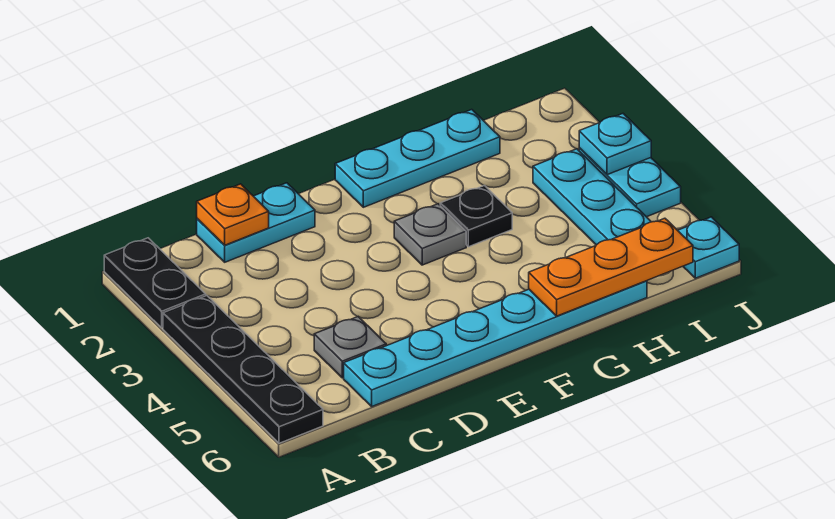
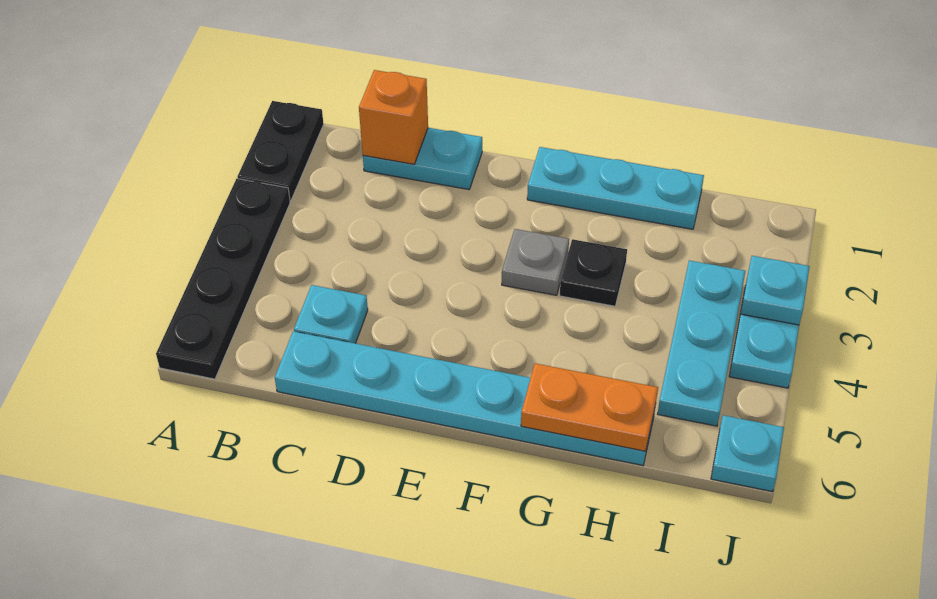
orange 1x1 plate [197,184,269,245] -> orange 1x1 brick [359,70,428,164]
grey 1x1 plate [314,317,387,378] -> cyan 1x1 plate [294,285,368,343]
orange 1x3 plate [529,218,693,316] -> orange 1x2 plate [521,363,658,451]

